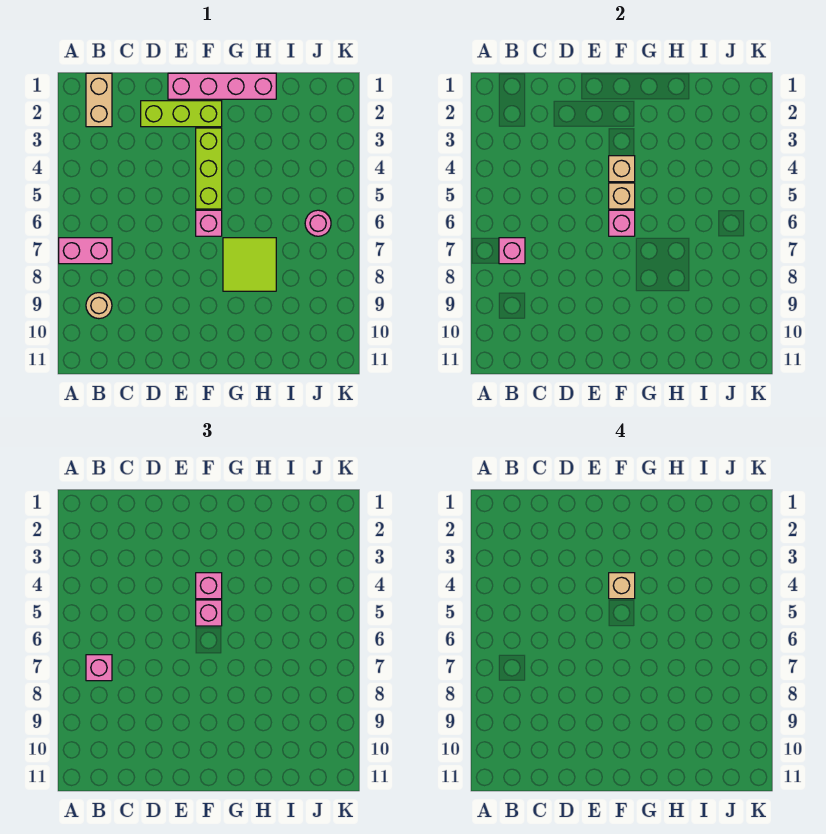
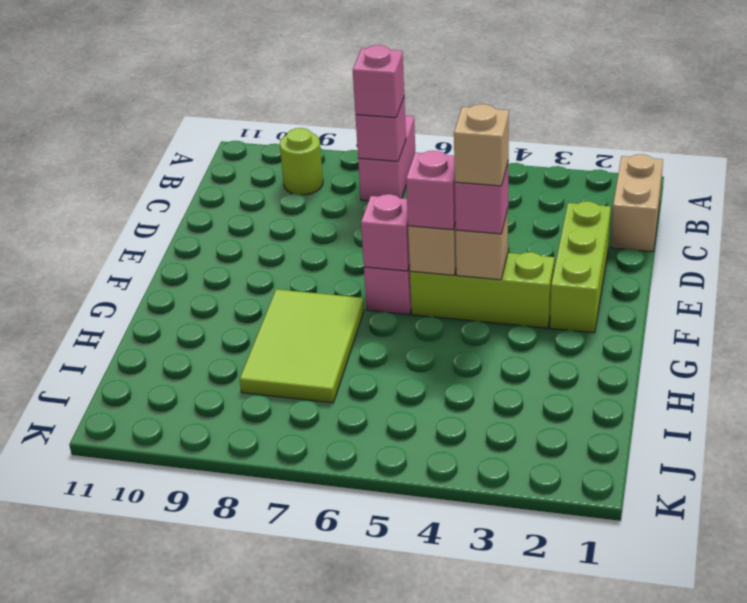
tan 1x2 brick [86,73,112,127] -> tan 1x2 brick turned to [611,154,663,252]
tan 1x1 round brick [86,293,112,319] -> lime 1x1 round brick [280,128,323,195]
pink 1x4 brick [168,73,276,99] -> none
lime 2x2 tile [223,238,276,291] -> lime 2x3 tile [240,289,364,403]
pink 1x1 round brick [305,210,331,236] -> none

